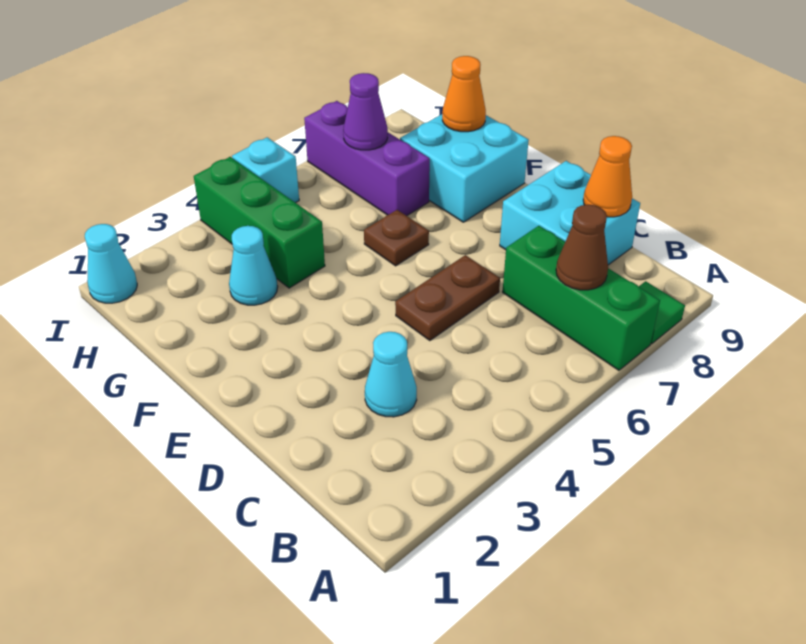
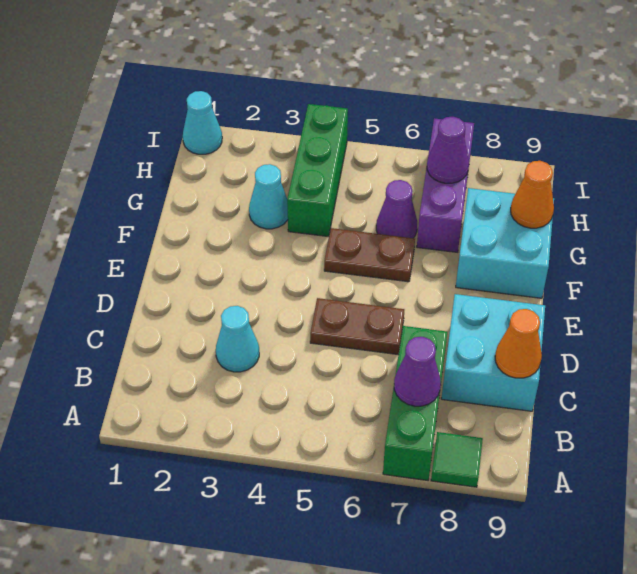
brown 1x1 cone [556,205,608,290] -> purple 1x1 cone [394,337,441,406]
brown 1x1 plate [364,210,429,266] -> brown 1x2 plate [324,228,415,282]
none -> purple 1x1 cone [376,180,417,238]
cyan 1x1 brick [232,137,299,203] -> none

